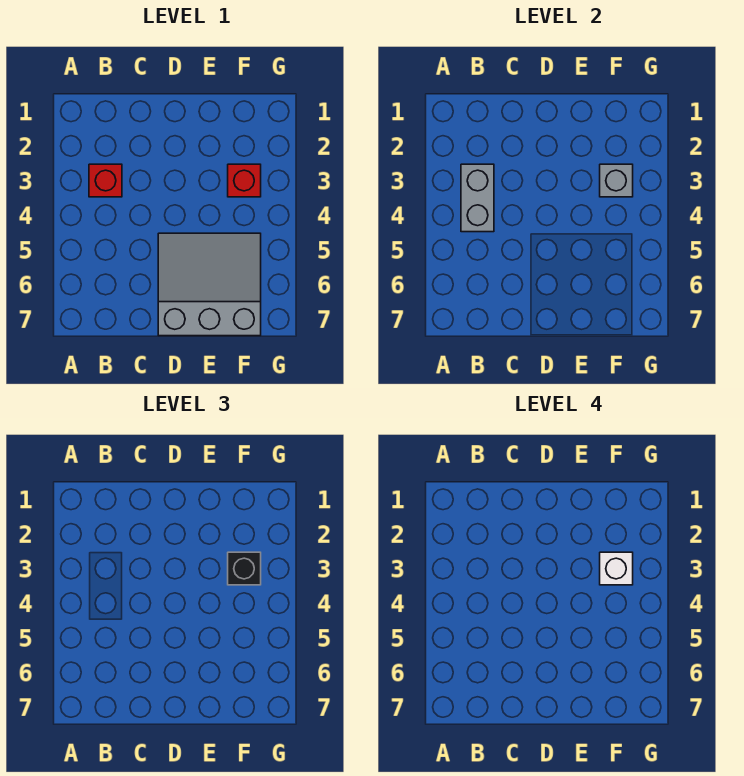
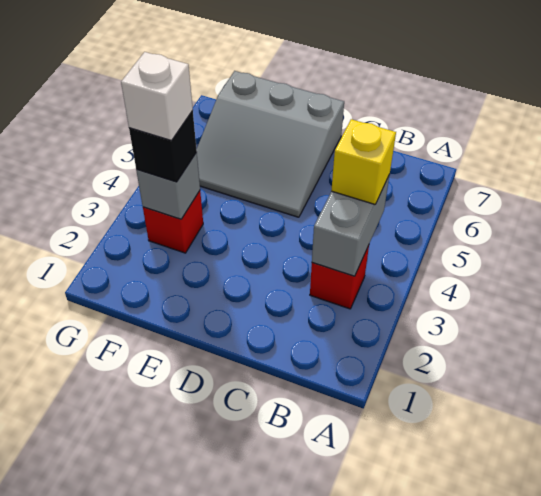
none -> yellow 1x1 brick [331,119,396,204]

